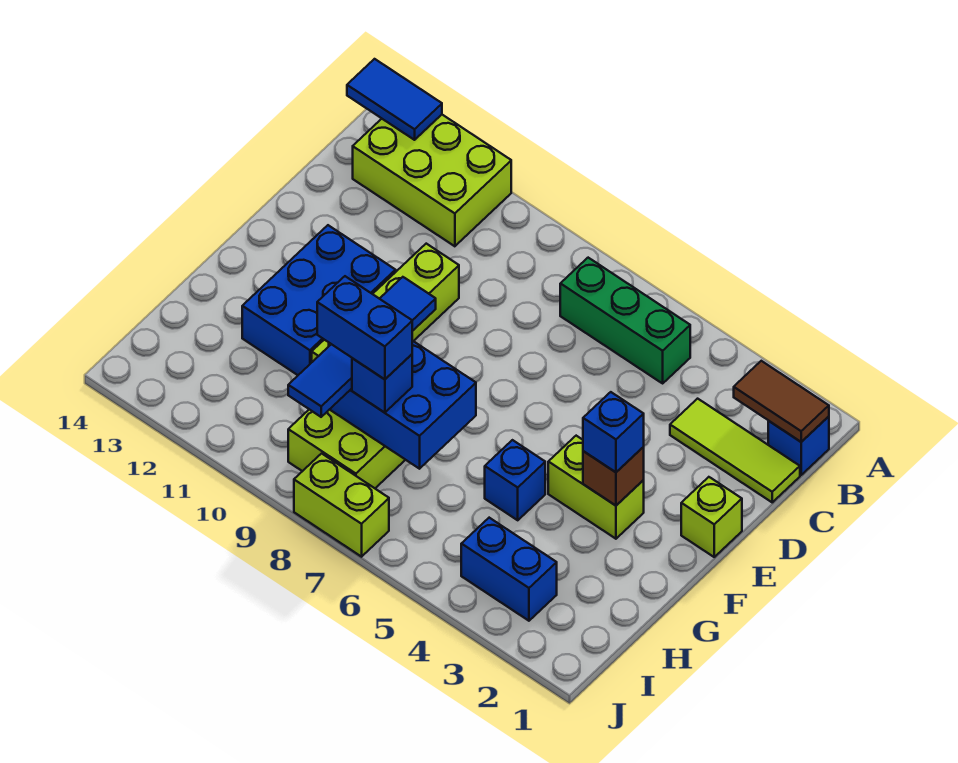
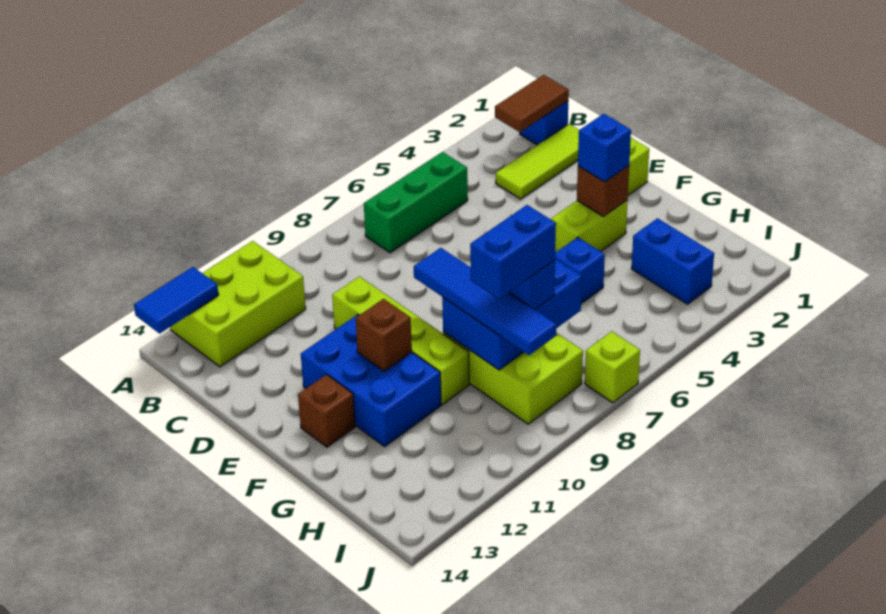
none -> brown 1x1 brick [356,299,412,371]
none -> brown 1x1 brick [298,375,355,447]
blue 1x2 brick [461,518,557,621] -> blue 1x2 brick turned to [631,218,714,304]
lime 1x2 brick [294,453,389,557] -> lime 1x1 brick [585,331,640,403]

